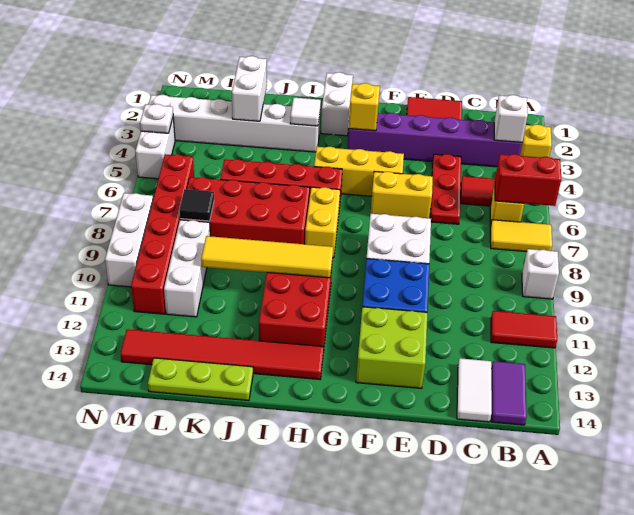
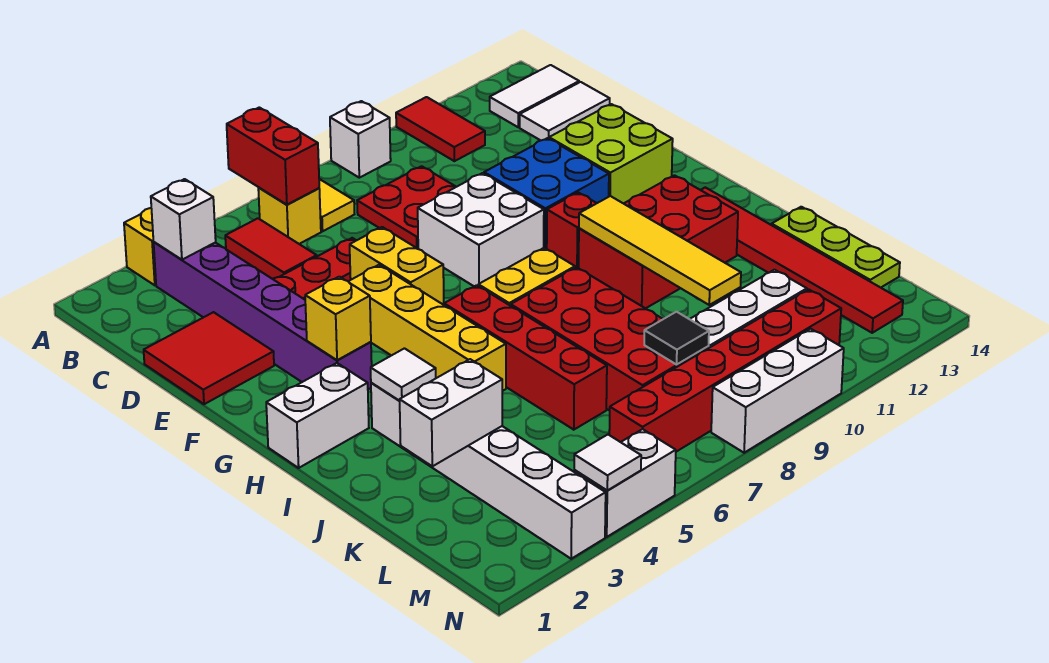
purple 1x2 tile [491,361,527,425] -> white 1x2 tile [490,65,579,127]
none -> red 2x2 plate [357,166,456,249]
yellow 1x3 brick [314,146,404,196] -> yellow 1x4 brick [348,265,506,391]
none -> red 1x1 brick [547,192,597,268]
white 1x1 plate [140,104,173,133] -> white 1x1 tile [574,435,641,490]

